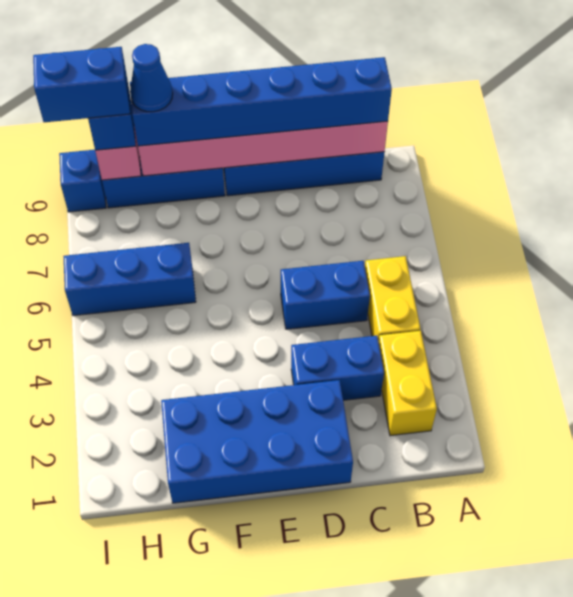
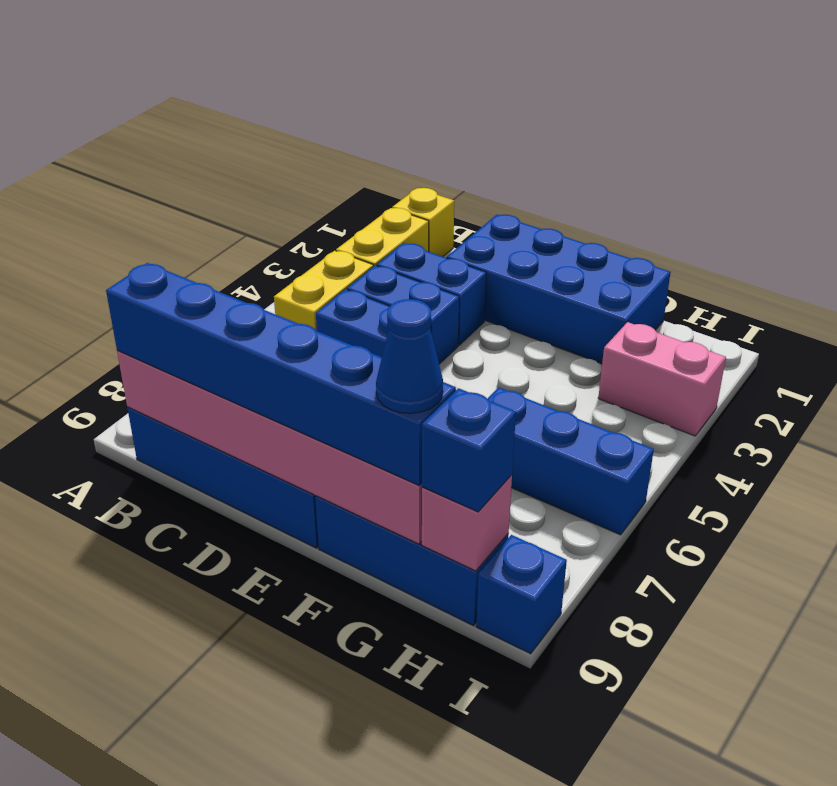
none -> yellow 1x1 brick [392,188,454,257]
none -> pink 1x2 brick [598,322,726,436]
blue 1x2 brick [33,47,130,122] -> blue 1x2 brick moved to [347,266,459,364]

